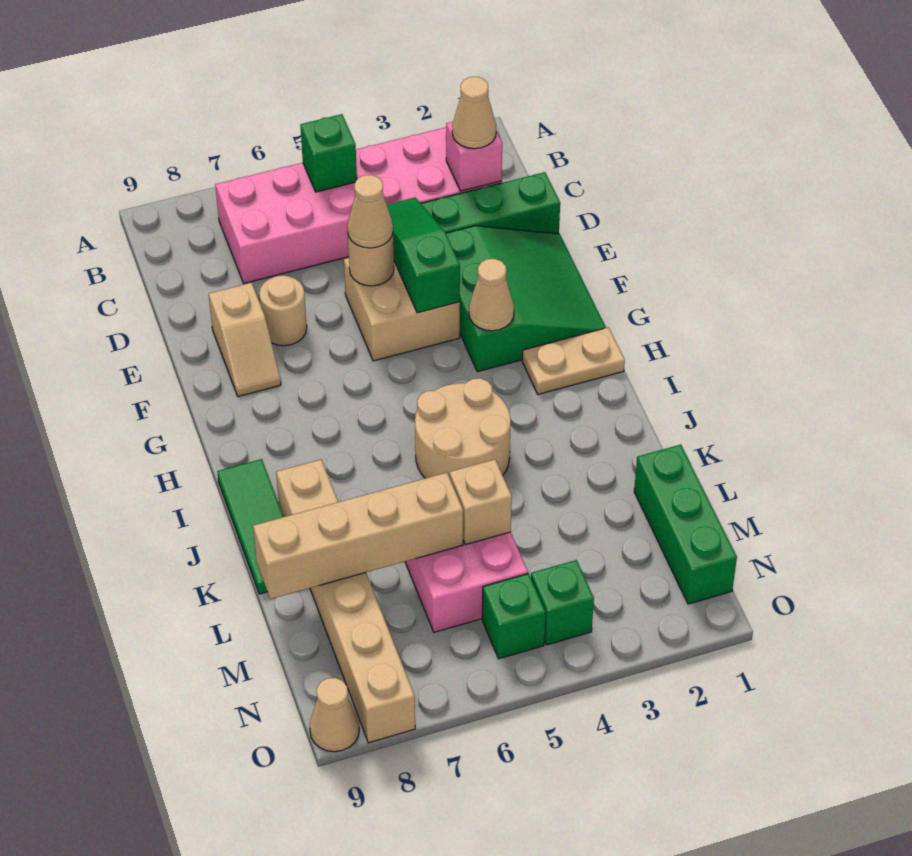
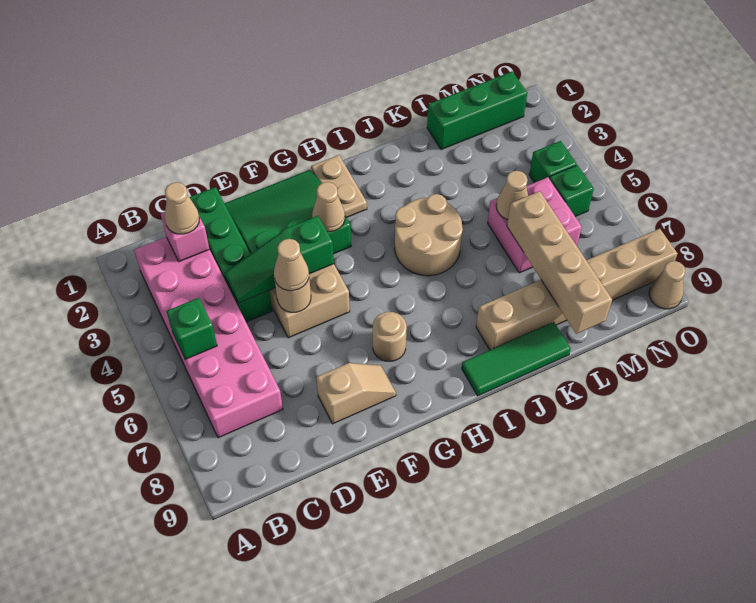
tan 1x1 round brick [259,275,307,346] -> tan 1x1 round brick moved to [373,312,407,361]
tan 1x1 brick [449,460,512,545] -> tan 1x1 cone [496,171,528,219]

